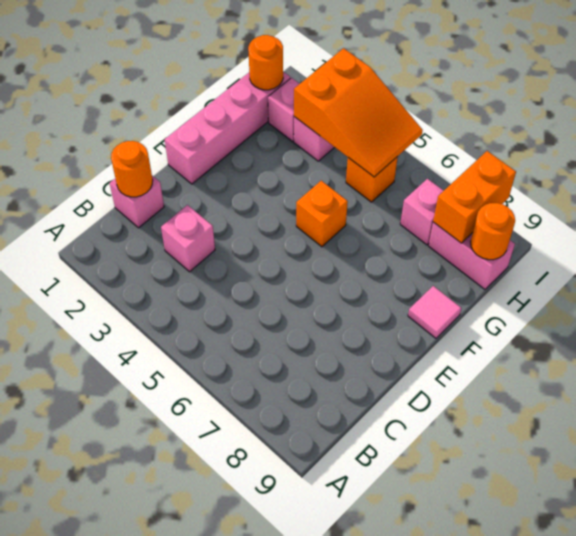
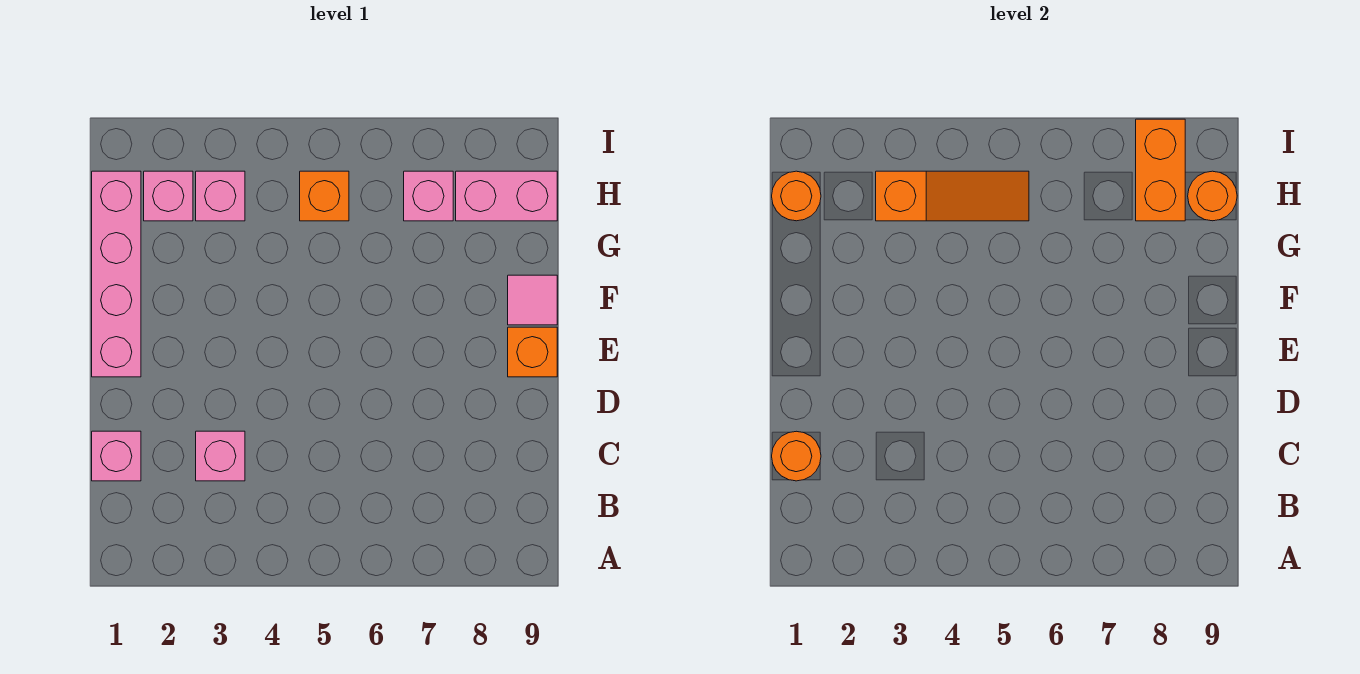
orange 1x1 brick [296,181,348,247] -> orange 1x1 brick moved to [508,327,557,377]
orange 2x3 slope [294,48,423,177] -> orange 1x3 slope [876,171,1029,221]

